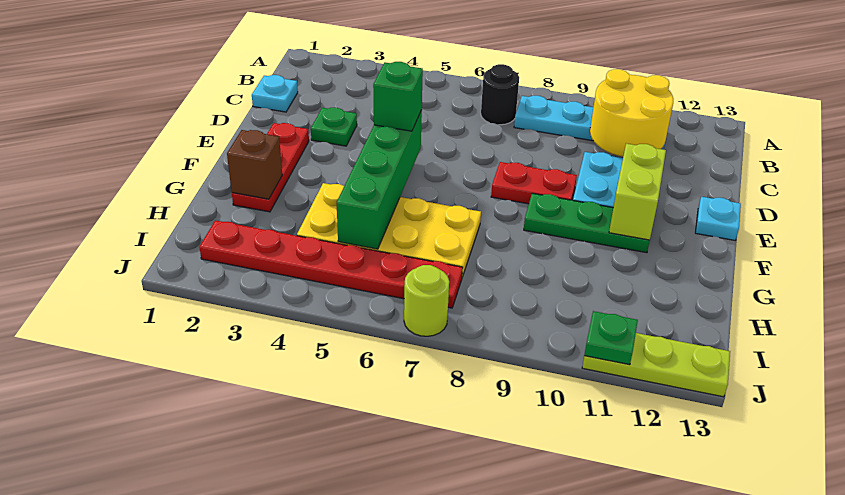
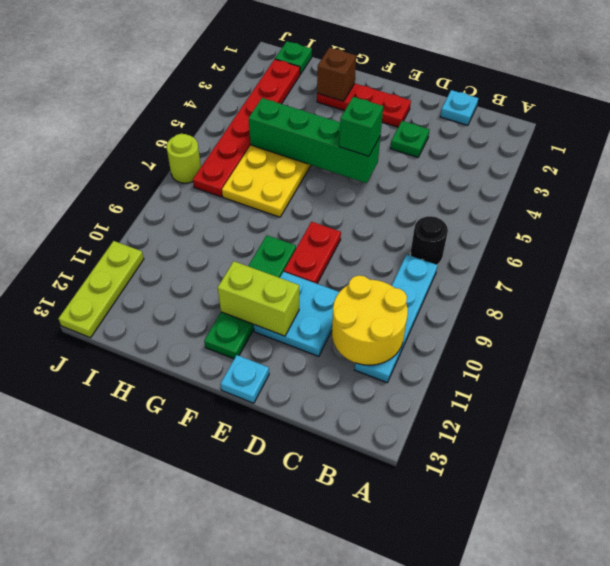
green 1x3 plate [524,193,650,253] -> green 1x4 plate [204,235,296,359]
green 1x1 plate [584,311,638,365] -> green 1x1 plate moved to [275,41,312,74]

